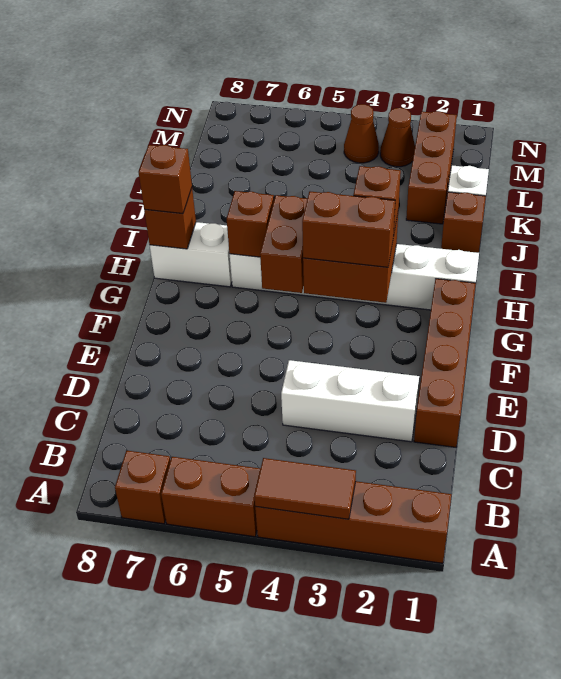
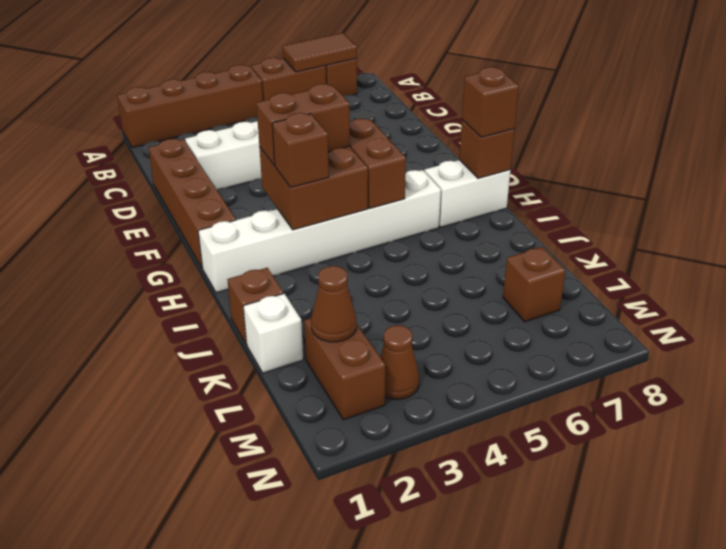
brown 1x2 tile [254,458,356,519] -> brown 1x2 tile moved to [282,33,357,72]
brown 1x1 brick [227,191,274,257] -> brown 1x1 brick moved to [503,247,566,322]
brown 1x3 brick [406,111,457,224] -> brown 1x2 brick [304,318,385,420]
brown 1x1 cone [344,104,379,163] -> brown 1x1 cone moved to [311,266,356,342]

